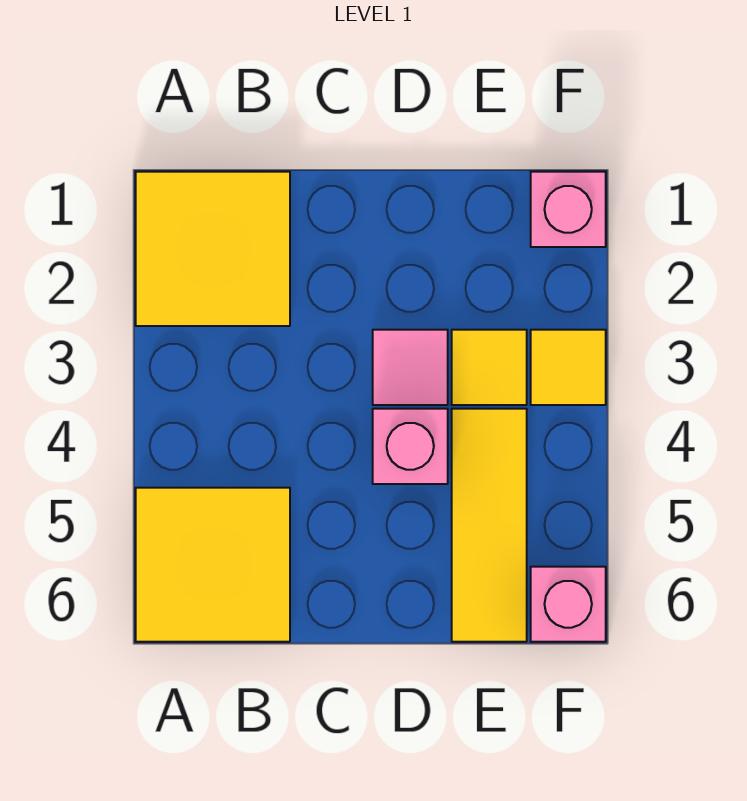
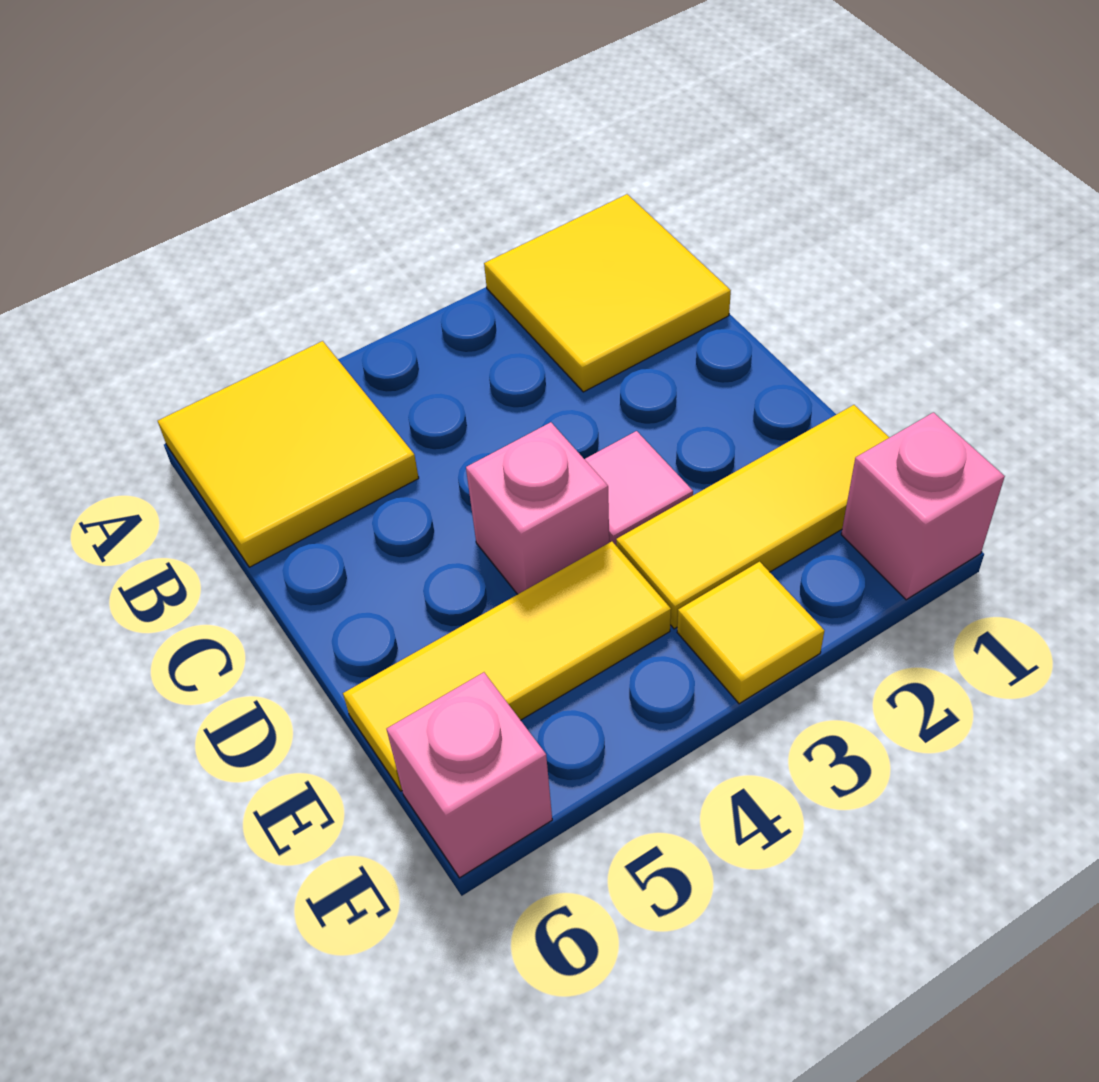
yellow 1x1 tile [452,330,527,405] -> yellow 1x3 tile [616,405,890,629]

